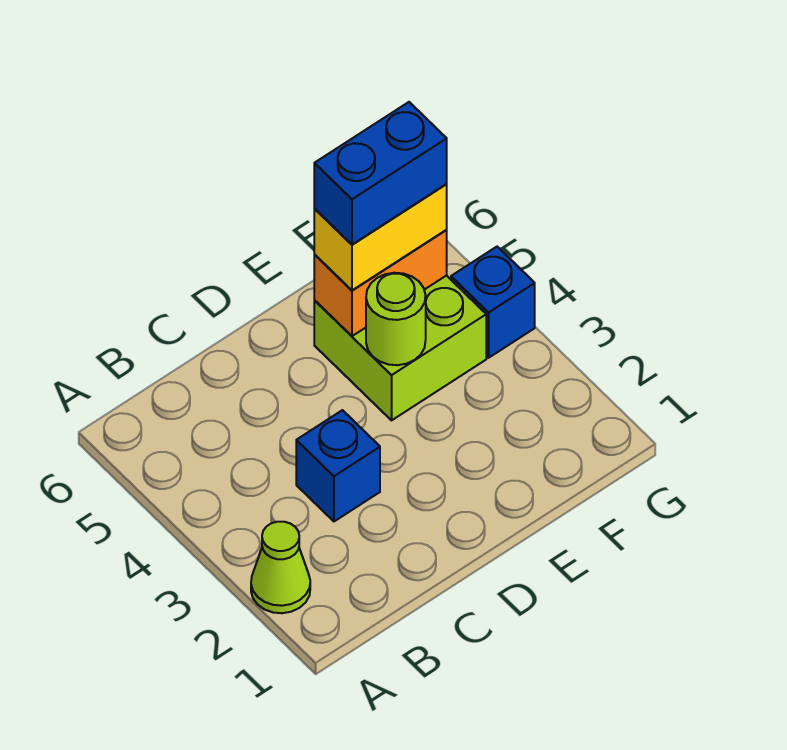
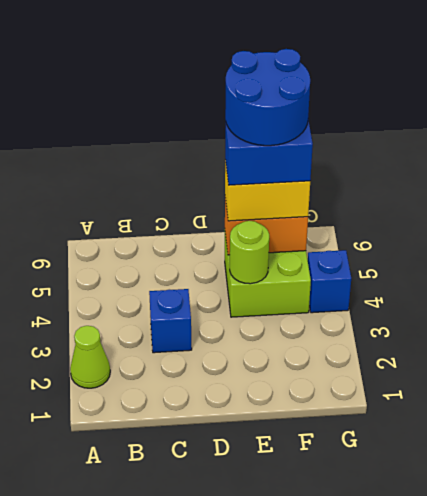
none -> blue 2x2 round brick [225,49,310,146]

